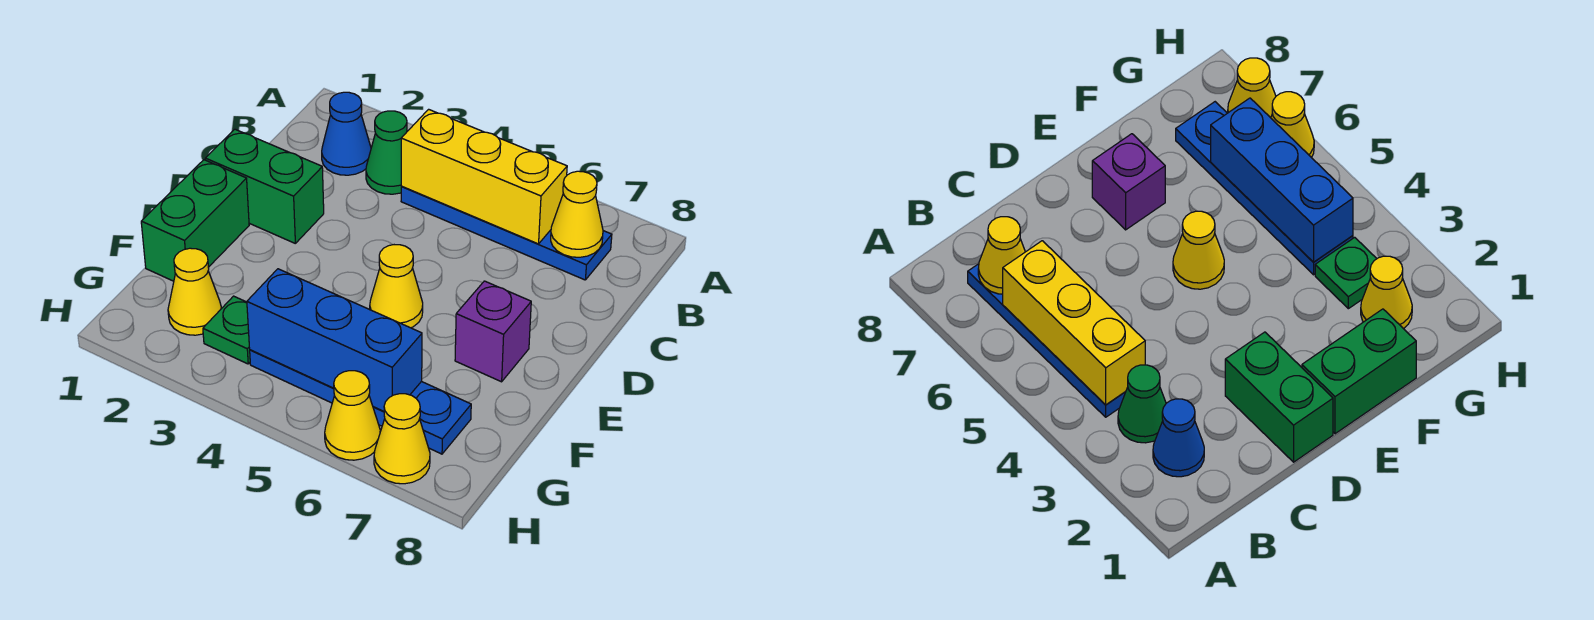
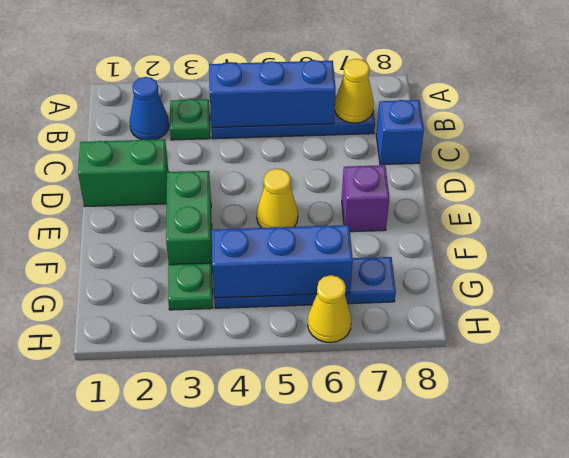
green 1x1 cone [366,111,407,194] -> green 1x1 plate [170,99,210,140]
yellow 1x3 brick [401,109,567,244] -> blue 1x3 brick [209,60,336,127]
none -> blue 1x1 brick [376,100,424,165]
green 1x2 brick [141,160,249,281] -> green 1x2 brick moved to [166,171,212,264]
yellow 1x1 cone [168,248,221,335] -> none
yellow 1x1 cone [374,394,430,484] -> none

